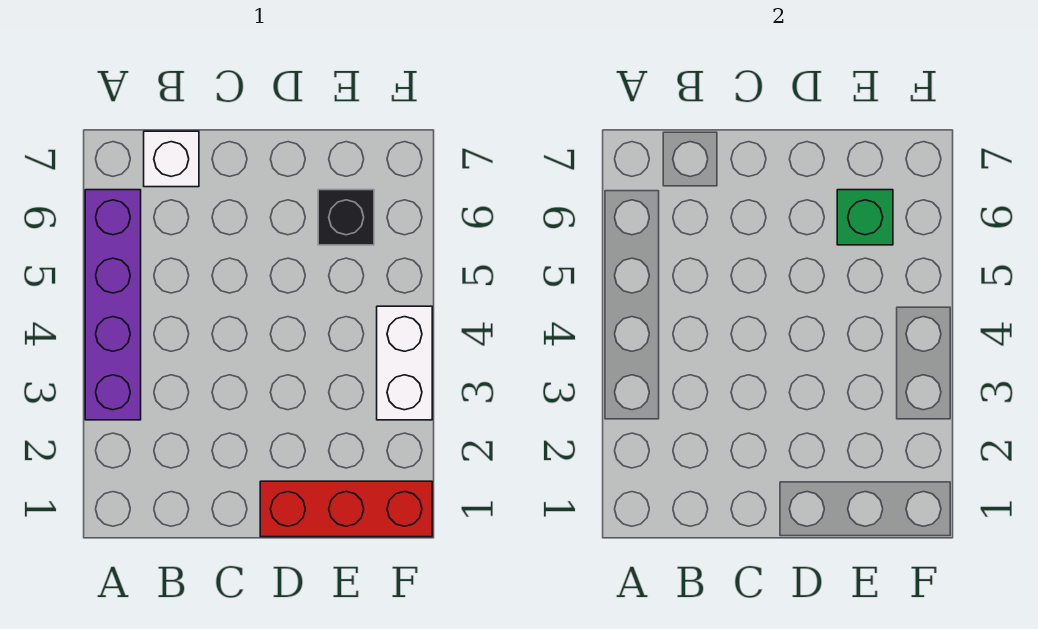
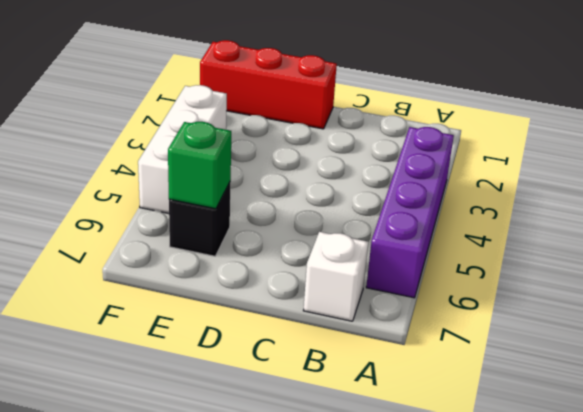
white 1x2 brick [377,306,432,420] -> white 1x3 brick [138,85,227,213]

